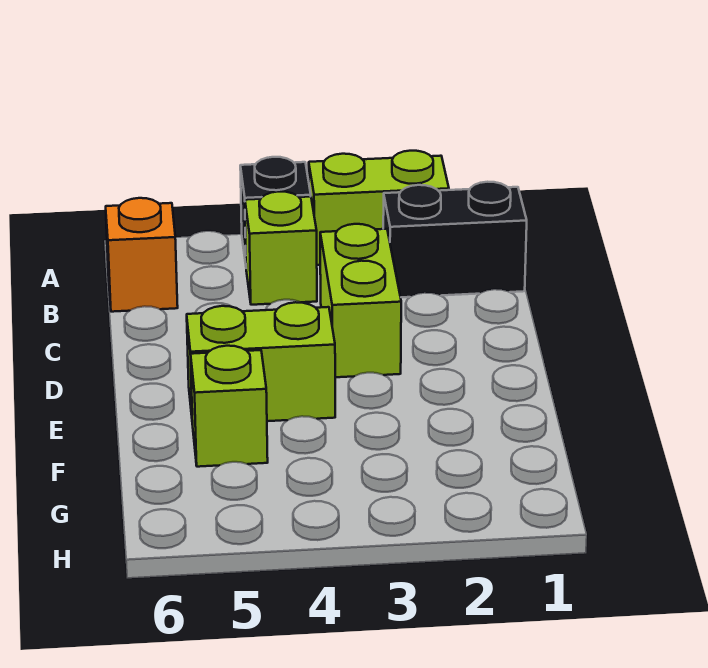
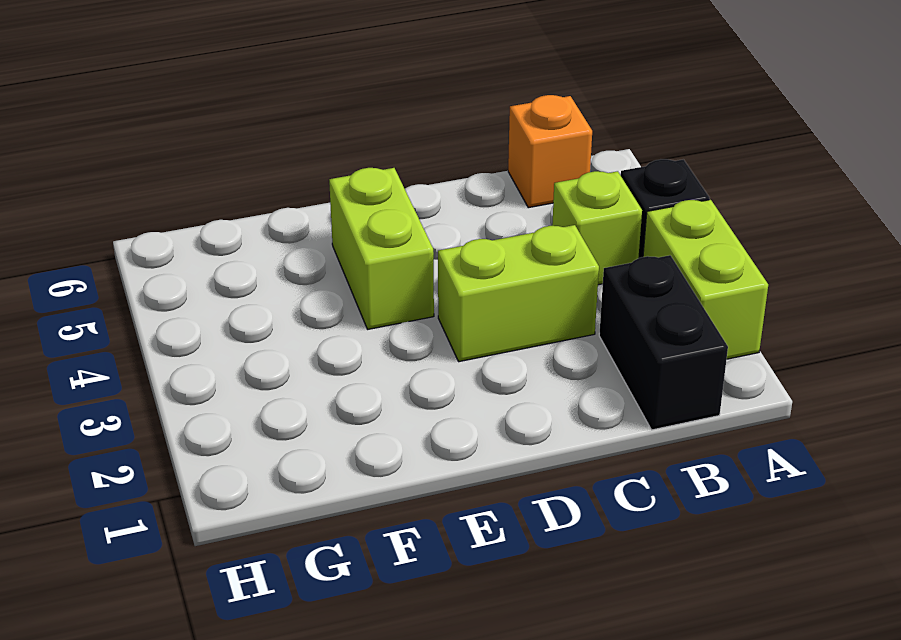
lime 1x1 brick [191,346,268,467] -> none

